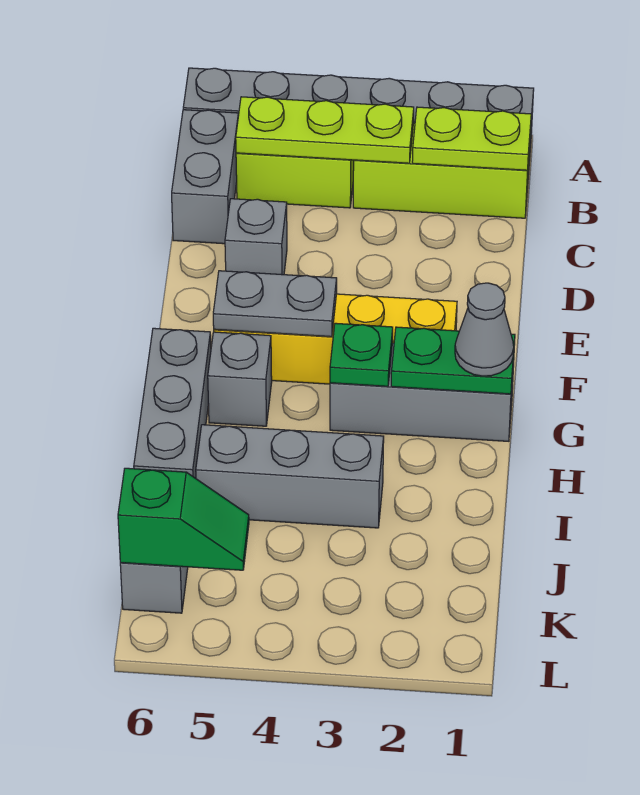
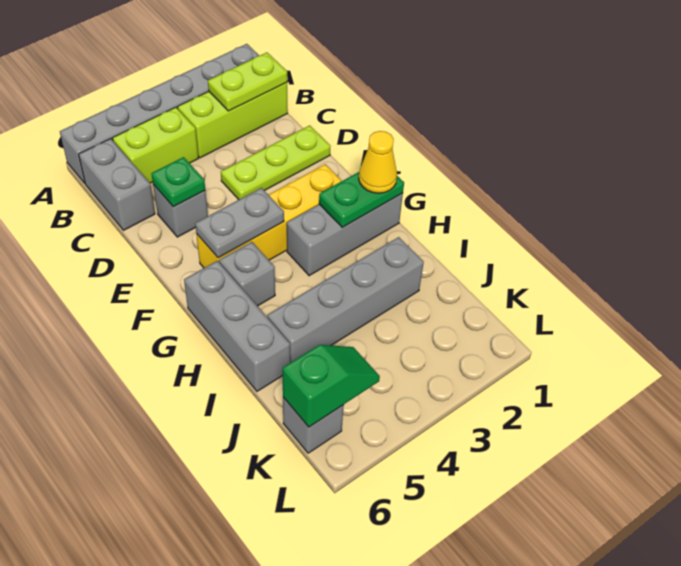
lime 1x3 plate [236,97,414,163] -> lime 1x3 plate moved to [221,125,331,200]
grey 1x1 cone [455,283,514,376] -> yellow 1x1 cone [359,131,397,193]
green 1x1 plate [330,323,393,386] -> green 1x1 plate moved to [152,157,205,207]
grey 1x3 brick [196,425,384,528] -> grey 1x4 brick [267,237,424,363]

